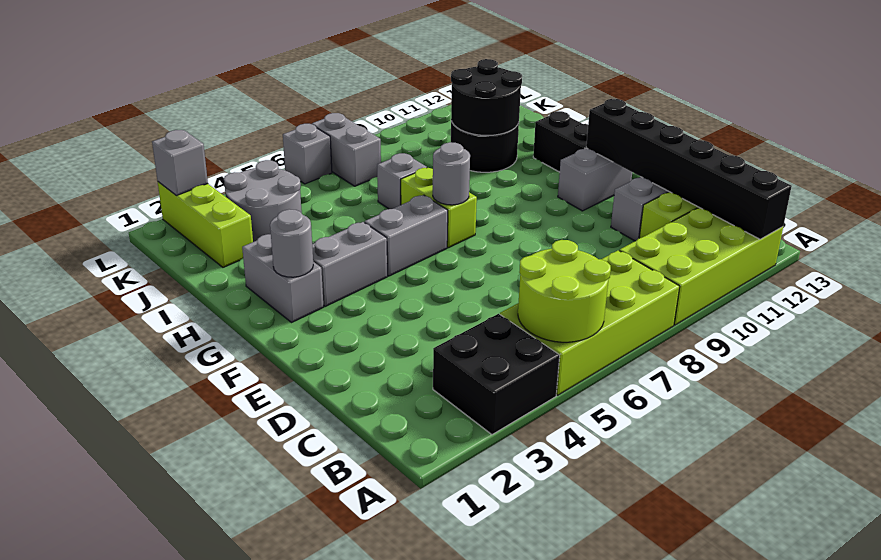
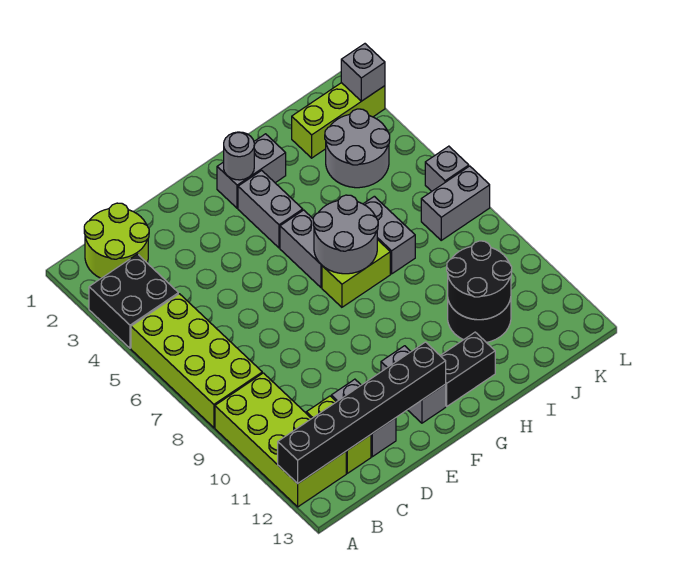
lime 2x2 round brick [518,240,611,342] -> lime 2x2 round brick moved to [84,203,149,278]
grey 1x1 round brick [433,142,470,205] -> grey 2x2 round brick [313,195,378,274]
grey 1x1 brick [377,153,427,209] -> grey 1x2 brick [364,196,415,274]

